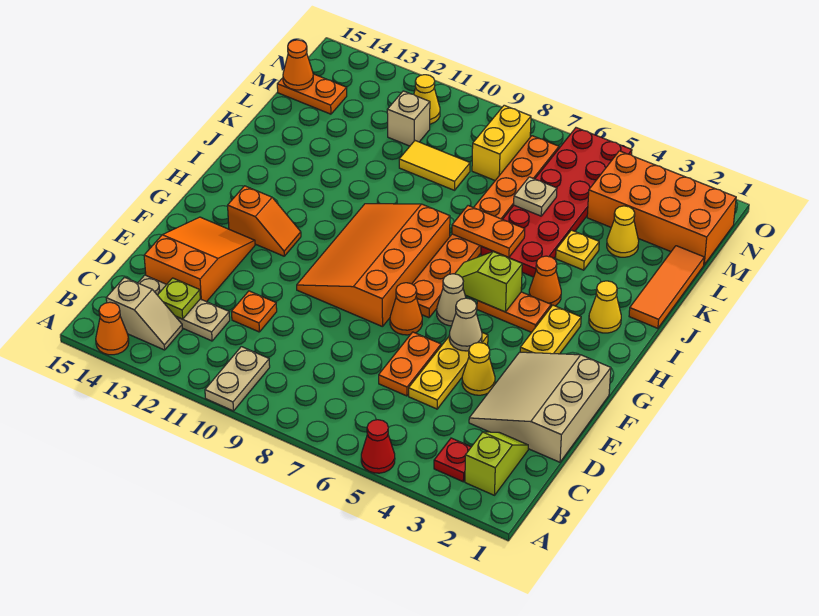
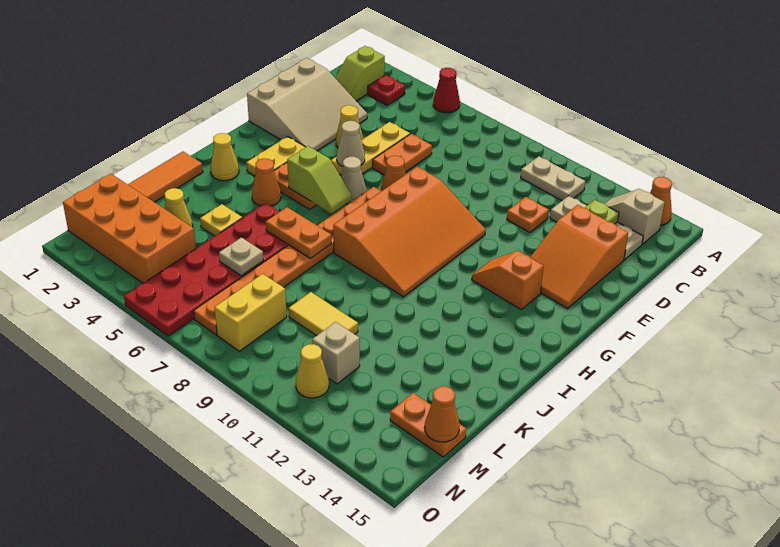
tan 1x2 plate [205,347,270,411] -> tan 1x2 plate turned to [521,156,585,200]

